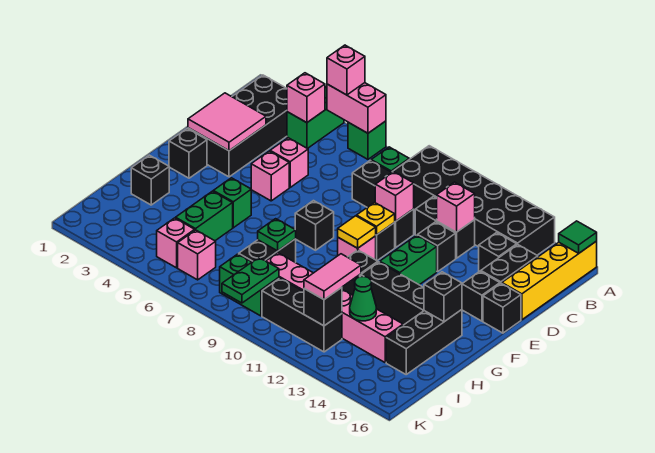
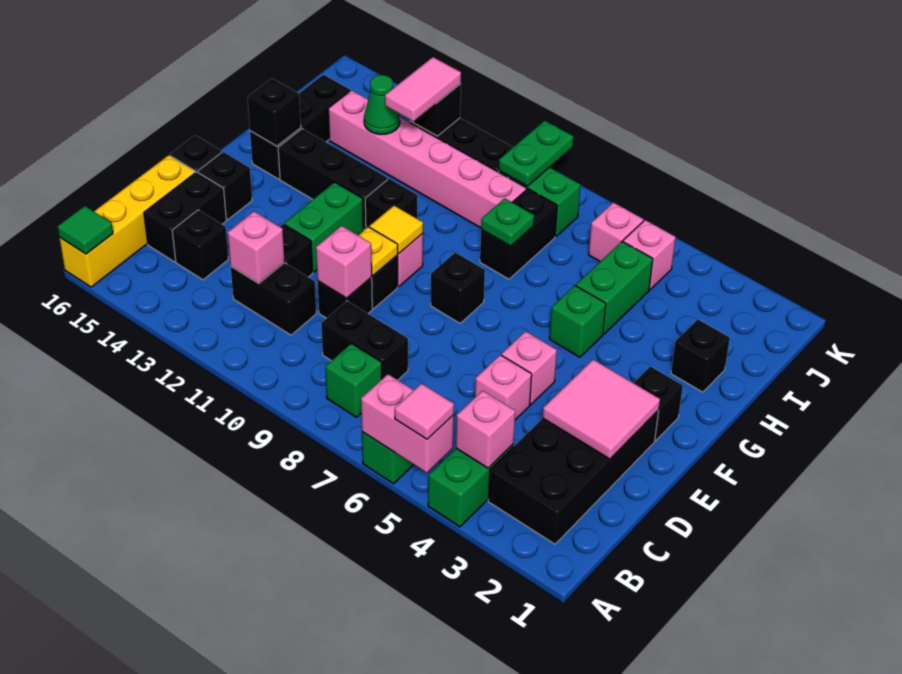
pink 1x1 brick [327,45,365,95] -> pink 1x1 tile [395,384,454,439]
black 2x6 brick [393,146,555,255] -> none

